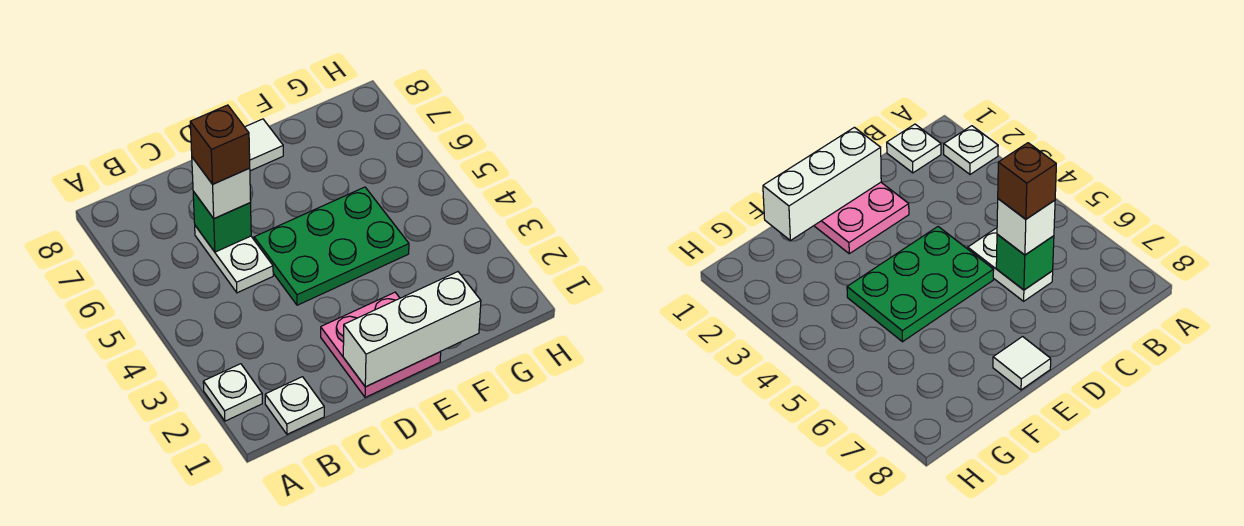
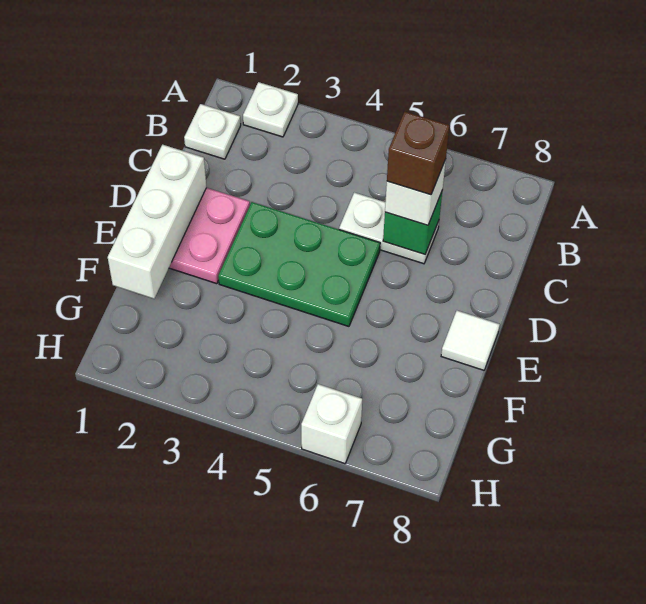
green 2x3 plate [254,187,409,305] -> green 2x3 plate turned to [218,202,380,326]
none -> white 1x1 brick [301,384,362,464]

